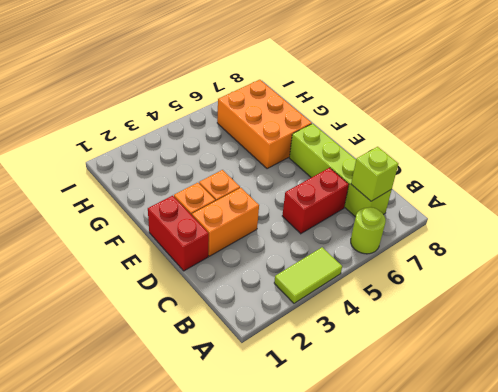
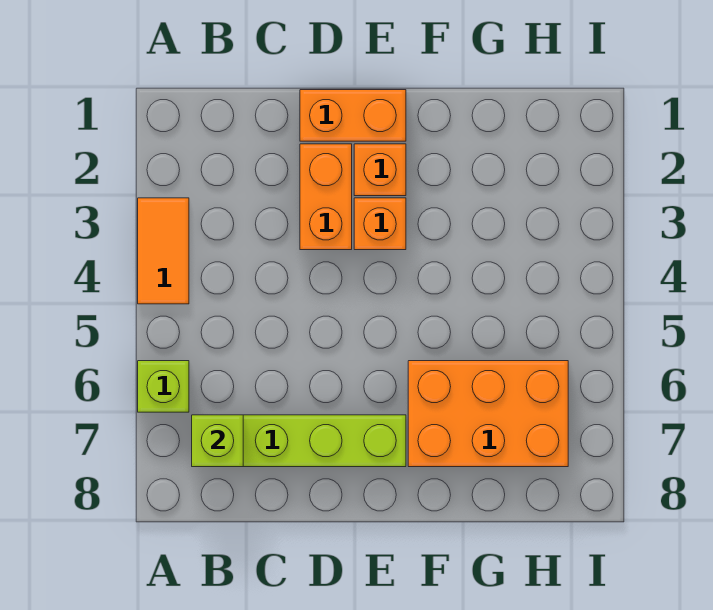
lime 1x2 tile [274,247,342,303] -> orange 1x2 tile [138,198,189,304]
lime 1x1 round brick [351,207,386,254] -> lime 1x1 brick [138,361,189,412]
red 1x2 brick [282,168,349,234] -> none
red 1x2 brick [148,196,209,271] -> orange 1x2 brick [300,90,406,141]

